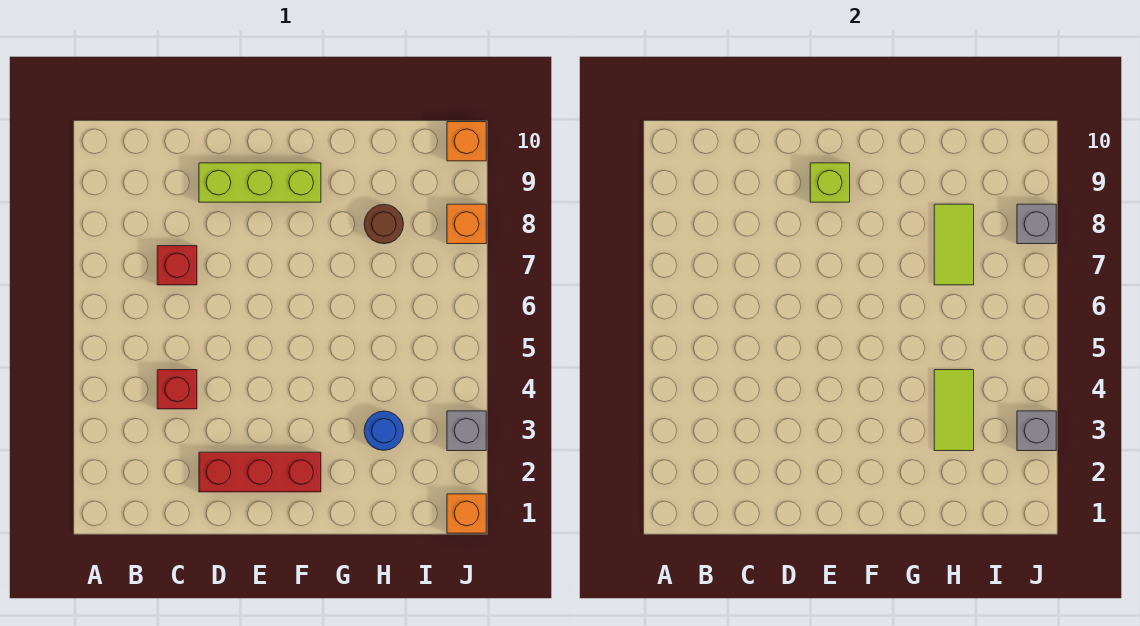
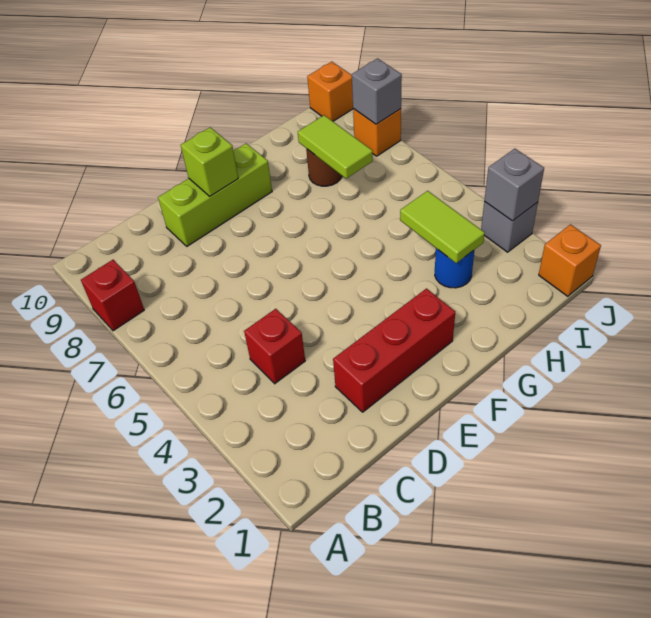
red 1x1 brick [157,246,197,285] -> red 1x1 brick moved to [81,260,144,331]

